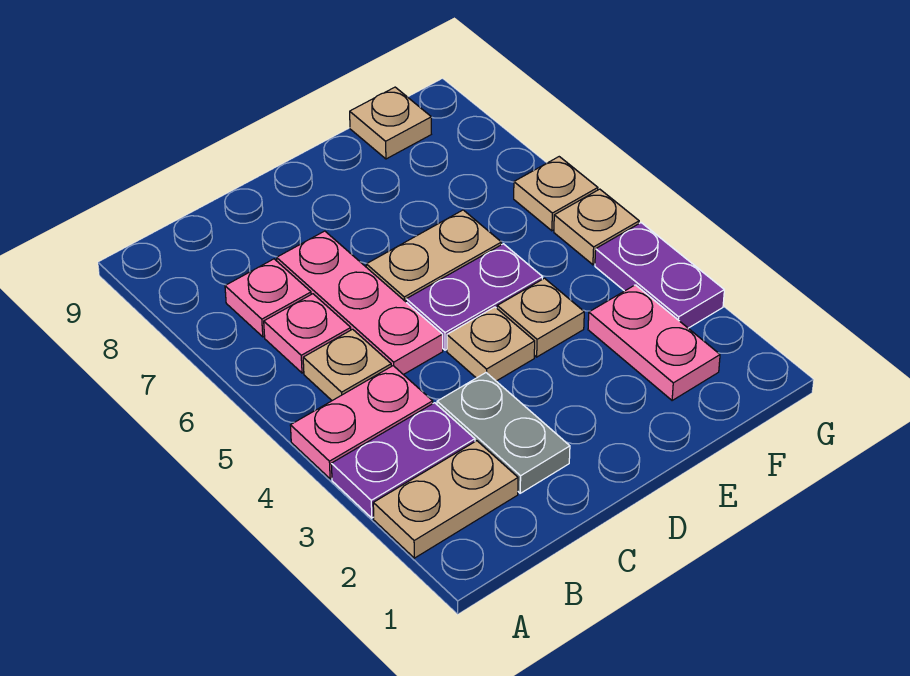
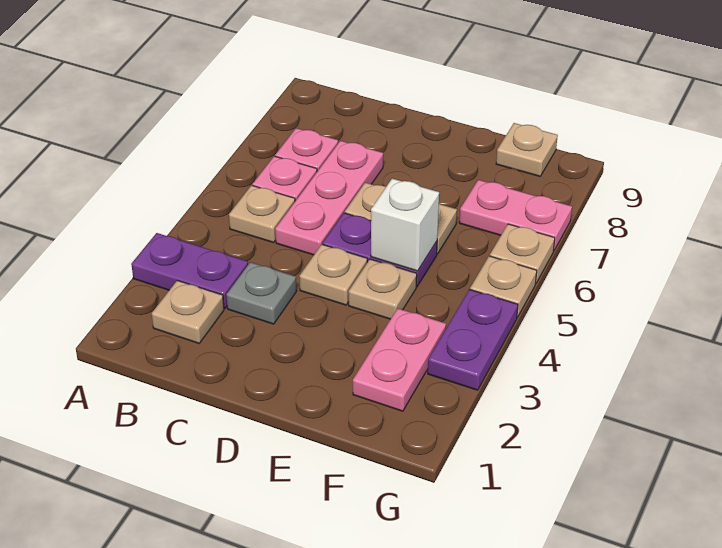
tan 1x2 plate [373,441,518,558] -> tan 1x1 plate [152,280,224,343]
pink 1x2 plate [290,366,433,479] -> pink 1x2 plate moved to [459,180,572,251]
grey 1x2 plate [437,373,570,493] -> grey 1x1 plate [226,262,297,324]
none -> white 1x1 brick [371,179,439,271]

